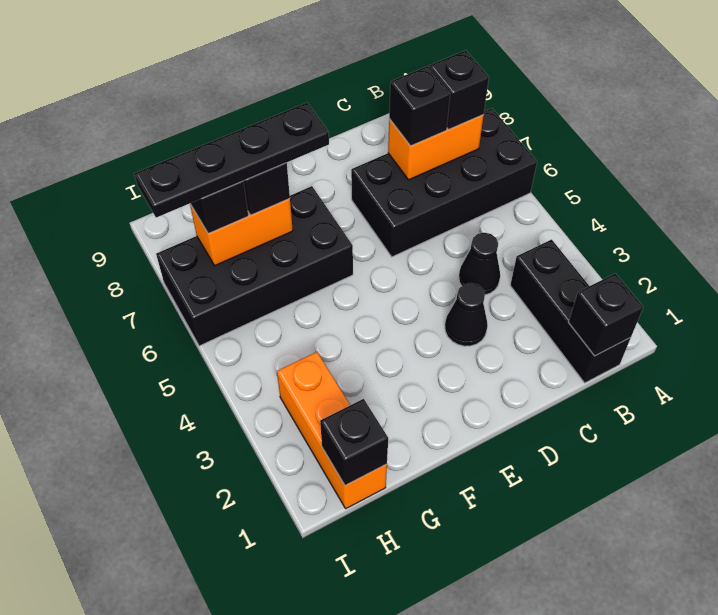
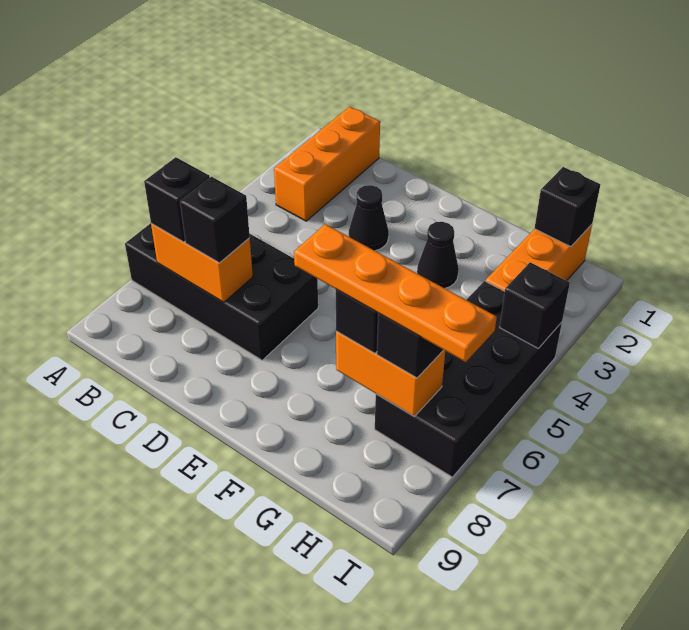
black 1x3 brick [510,240,631,383] -> orange 1x3 brick [274,107,380,221]
black 1x1 brick [569,273,643,356] -> black 1x1 brick moved to [500,262,570,349]
black 1x1 cone [459,233,500,295] -> black 1x1 cone moved to [417,222,459,288]
black 2x4 brick [156,186,353,346] -> black 2x4 brick turned to [375,281,562,477]
black 1x4 plate [134,103,329,218] -> orange 1x4 plate [294,224,497,362]

